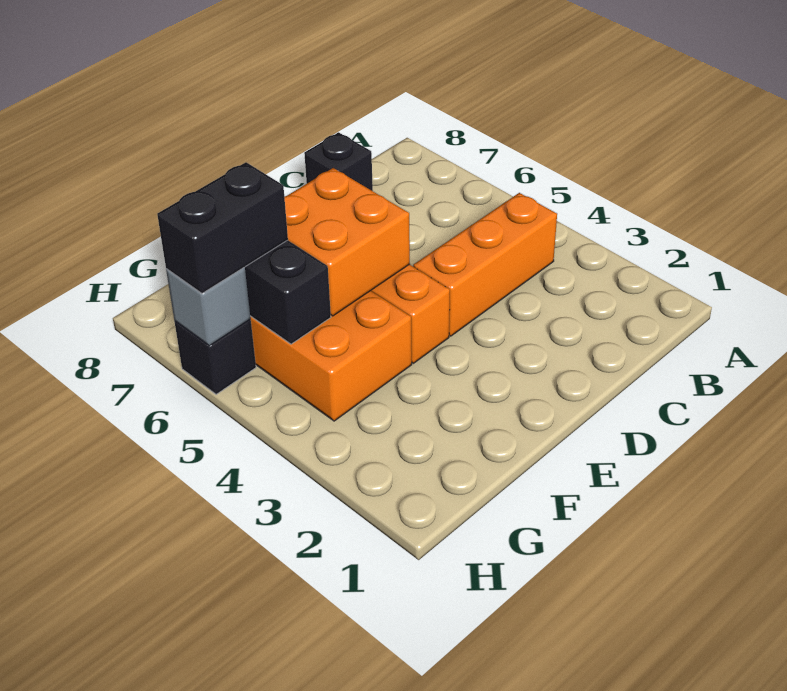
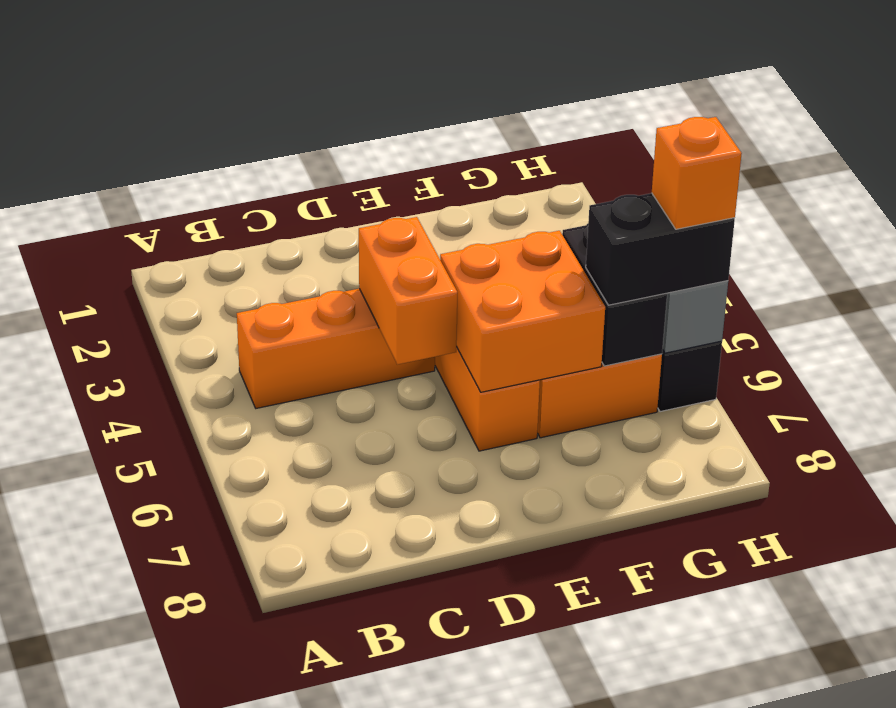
black 1x1 brick [304,132,373,191] -> none
none -> orange 1x2 brick [359,217,457,364]
none -> orange 1x1 brick [652,117,742,229]

